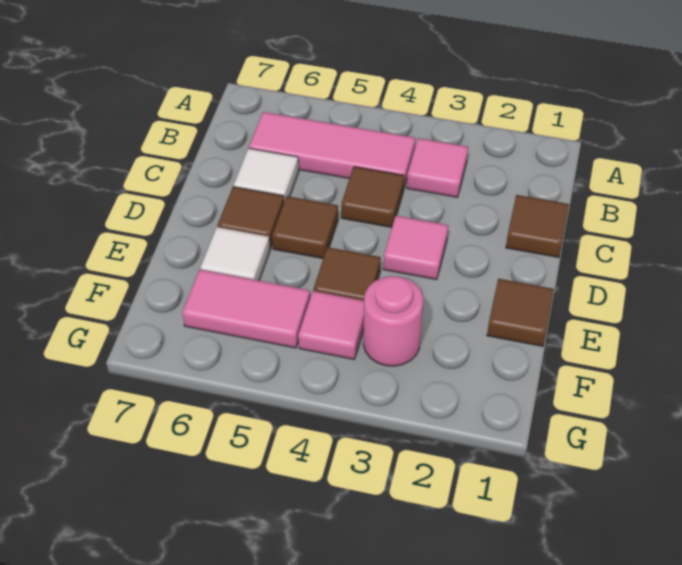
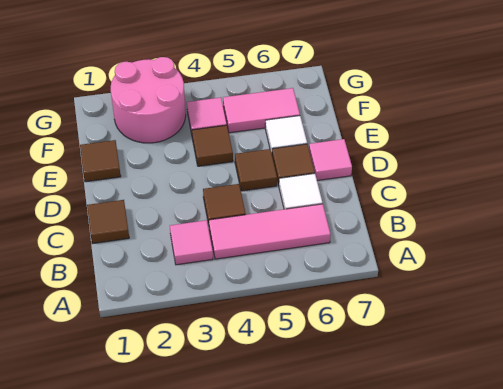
pink 1x1 tile [383,216,448,280] -> pink 1x1 tile moved to [309,139,352,180]
pink 1x1 round brick [363,276,423,366] -> pink 2x2 round brick [111,57,186,143]

